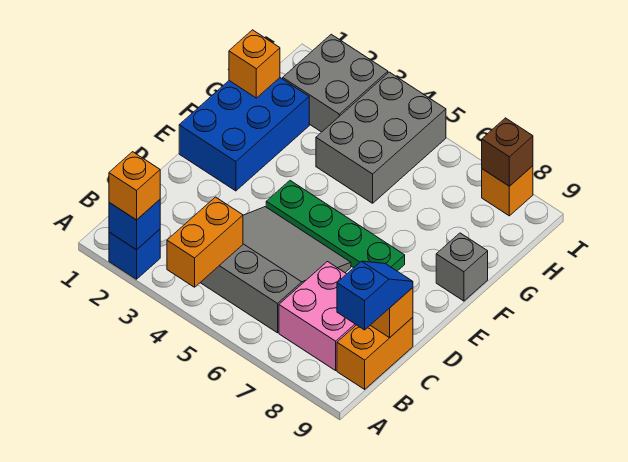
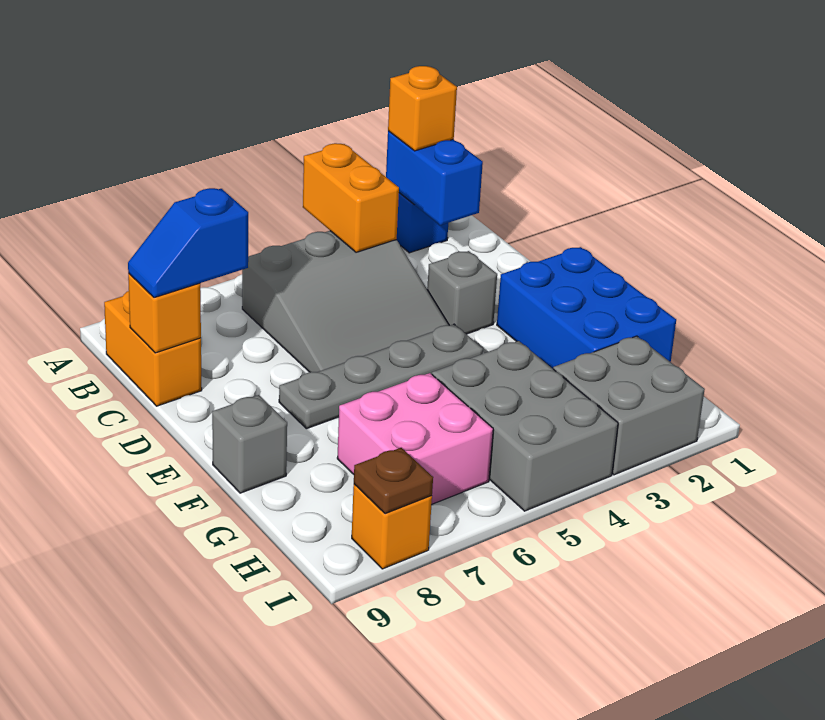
blue 1x1 brick [109,200,160,250] -> blue 1x2 brick [386,131,483,225]
pink 2x2 brick [279,262,356,370] -> pink 2x2 brick moved to [337,373,493,504]
blue 1x2 slope [337,261,413,330] -> blue 1x2 slope turned to [128,188,248,298]
none -> grey 1x1 brick [427,251,497,334]
green 1x4 plate [266,181,405,271] -> grey 1x4 plate [279,324,483,429]
orange 1x1 brick [229,30,280,98] -> none
brown 1x1 brick [482,118,533,186] -> brown 1x1 plate [354,448,433,514]

